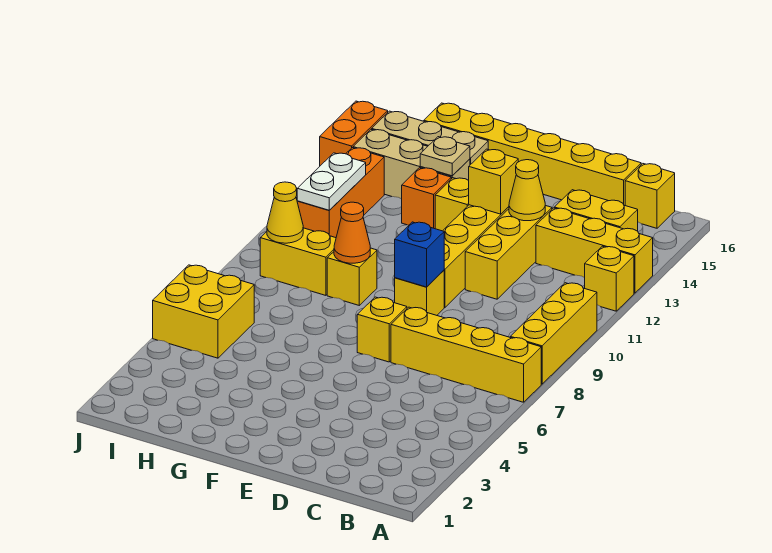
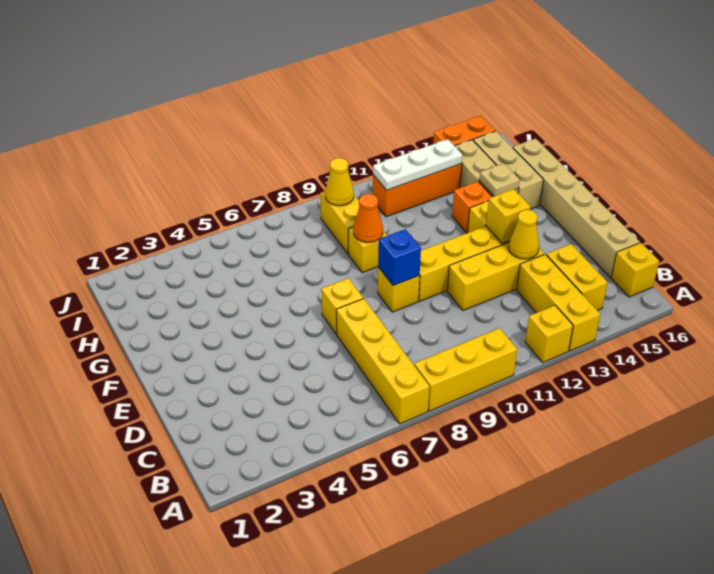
yellow 1x6 brick [424,103,641,205] -> tan 1x6 brick [513,139,640,278]
yellow 2x2 brick [153,265,254,358] -> none
white 1x2 plate [297,153,366,210] -> white 1x3 plate [373,139,463,190]

